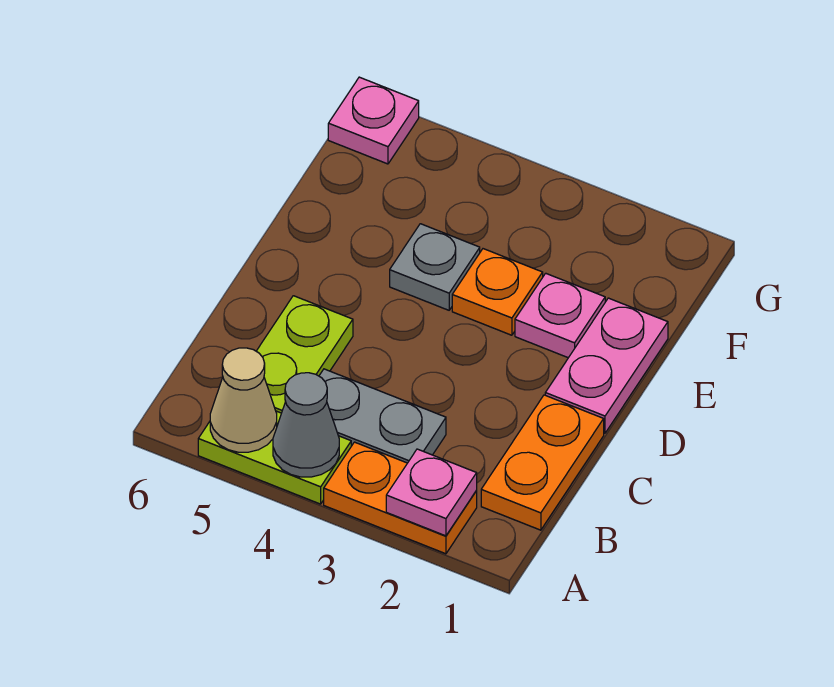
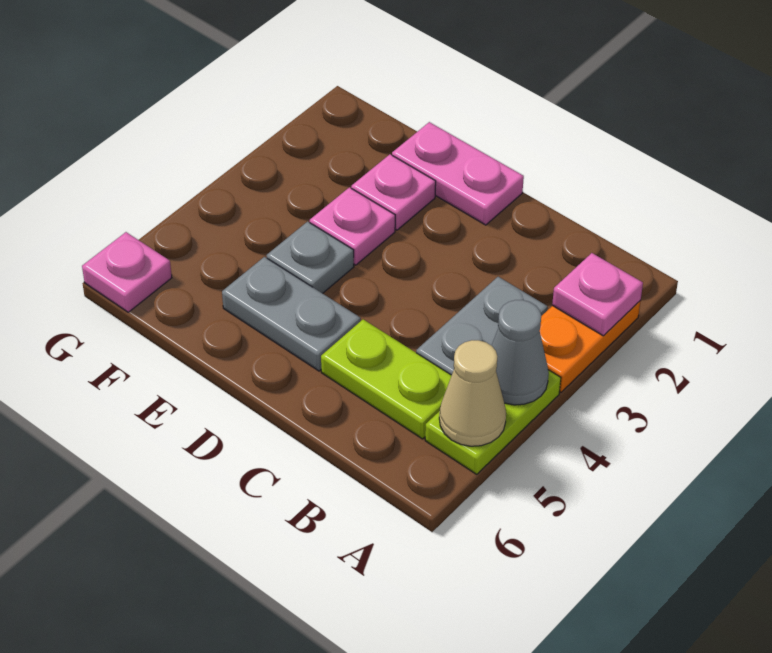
orange 1x2 plate [481,395,604,530] -> none
none -> grey 1x2 plate [222,257,361,371]
orange 1x1 plate [452,249,543,335] -> pink 1x1 plate [310,187,395,265]

